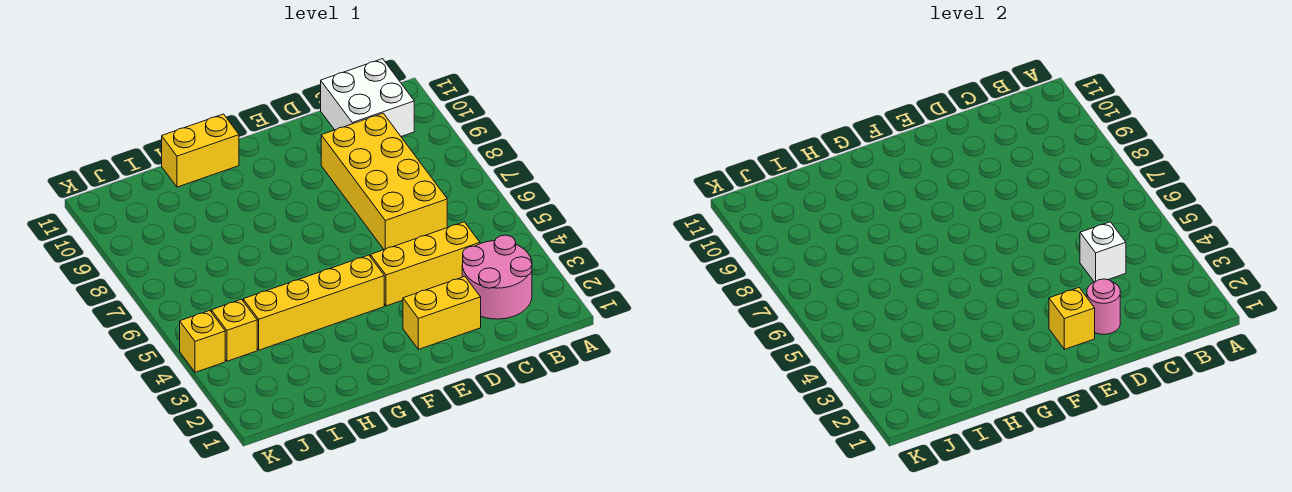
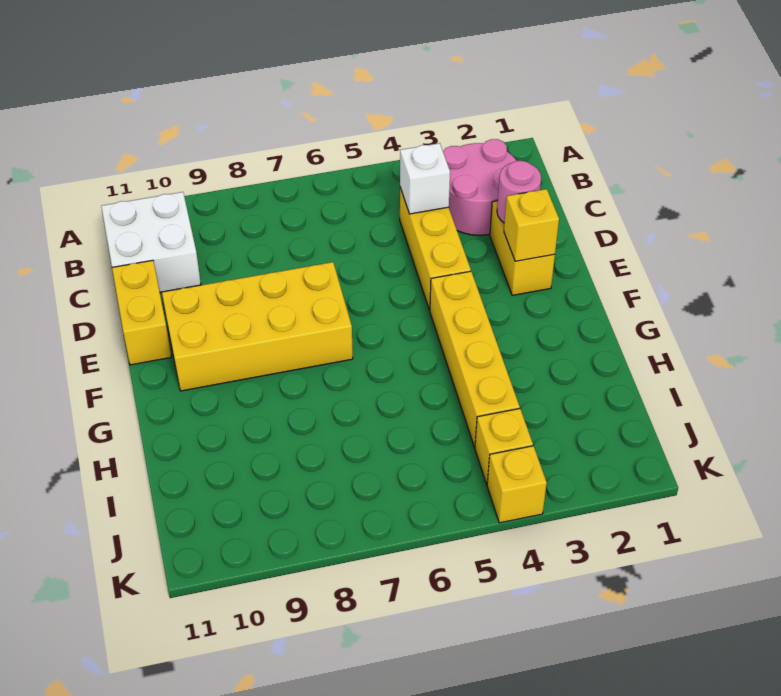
yellow 2x4 brick [321,113,447,250] -> yellow 2x4 brick moved to [162,262,353,391]
yellow 1x2 brick [162,114,239,187] -> yellow 1x2 brick moved to [112,260,171,365]

